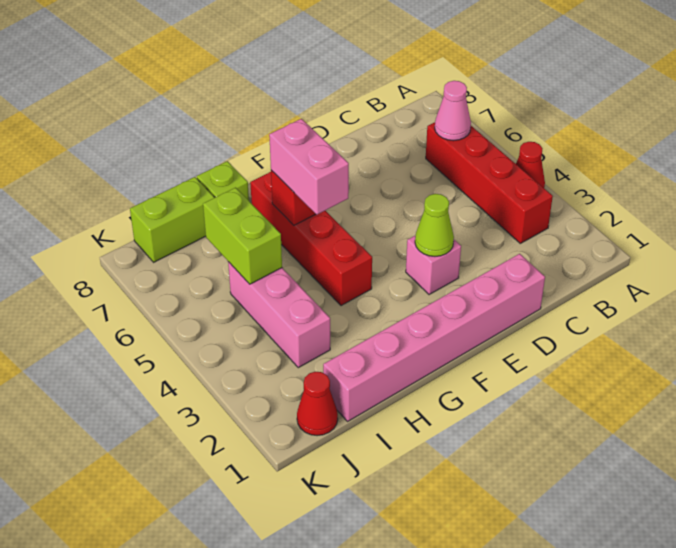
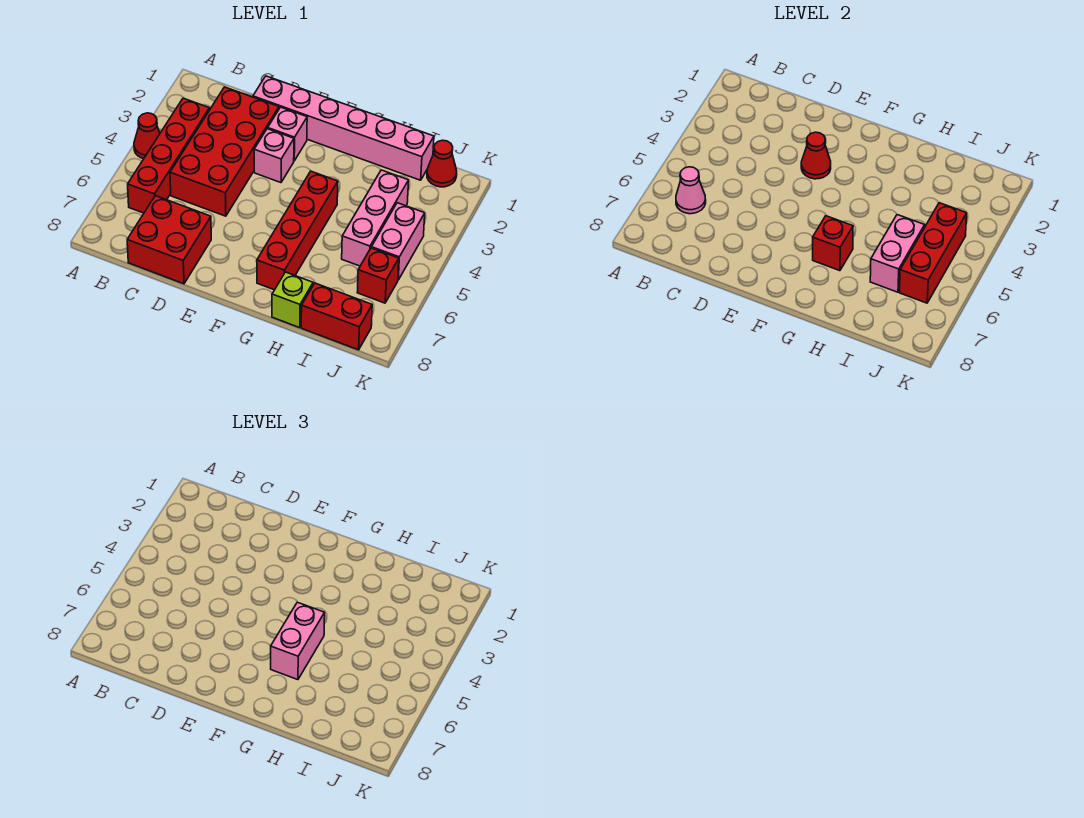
none -> red 2x4 brick [170,87,279,216]
none -> red 2x2 brick [127,196,211,284]
none -> pink 1x1 brick [268,107,307,161]
lime 1x1 cone [415,194,454,256] -> red 1x1 cone [801,132,831,179]
lime 1x2 brick [203,188,282,284] -> pink 1x2 brick [870,215,925,292]
lime 1x2 brick [130,177,215,262] -> red 1x2 brick [301,283,372,350]
none -> pink 1x2 brick [371,203,425,280]
none -> red 1x3 brick [899,203,967,303]
none -> red 1x1 brick [357,248,399,303]

